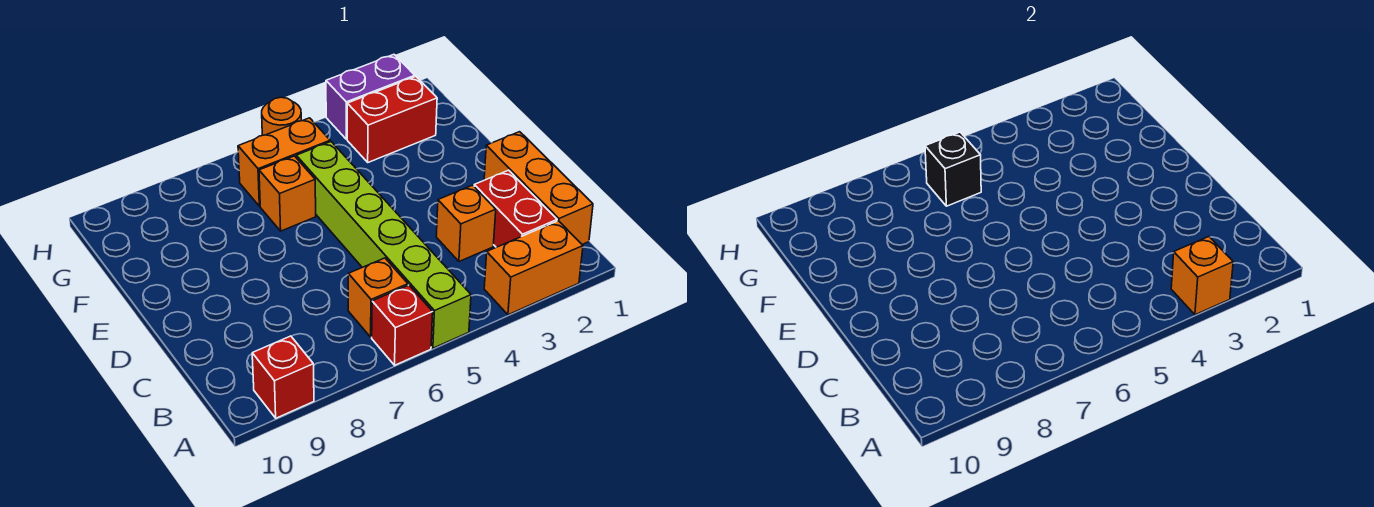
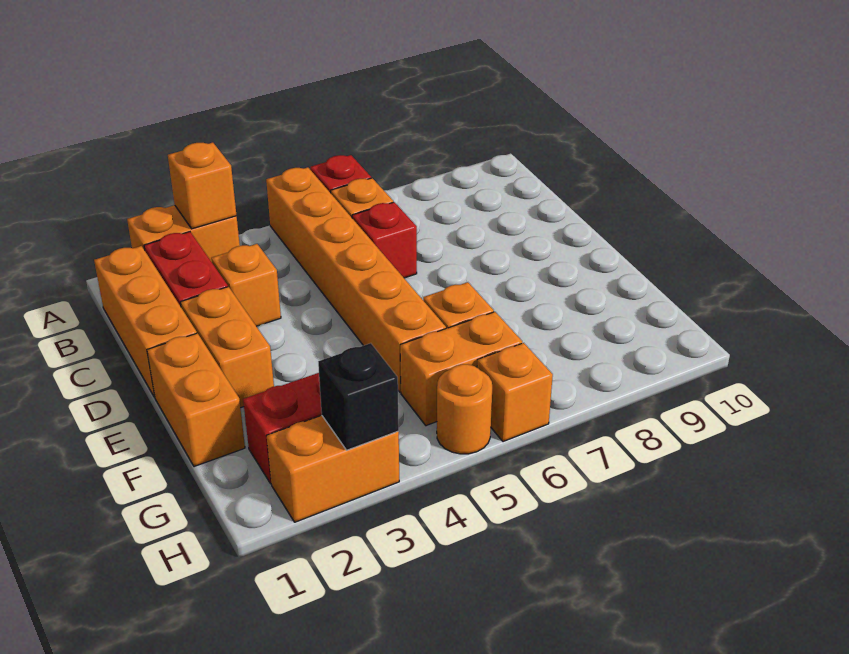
lime 1x6 brick [296,142,471,348] -> orange 1x6 brick [266,167,446,392]
red 1x1 brick [252,336,314,418] -> red 1x1 brick moved to [352,202,417,278]
none -> orange 1x2 brick [180,287,274,408]
none -> orange 1x2 brick [147,333,245,467]
black 1x1 brick [925,132,981,206] -> black 1x1 brick moved to [318,343,399,450]
purple 1x2 brick [326,55,415,139] -> orange 1x2 brick [267,416,399,522]
none -> orange 1x1 brick [477,343,553,442]

